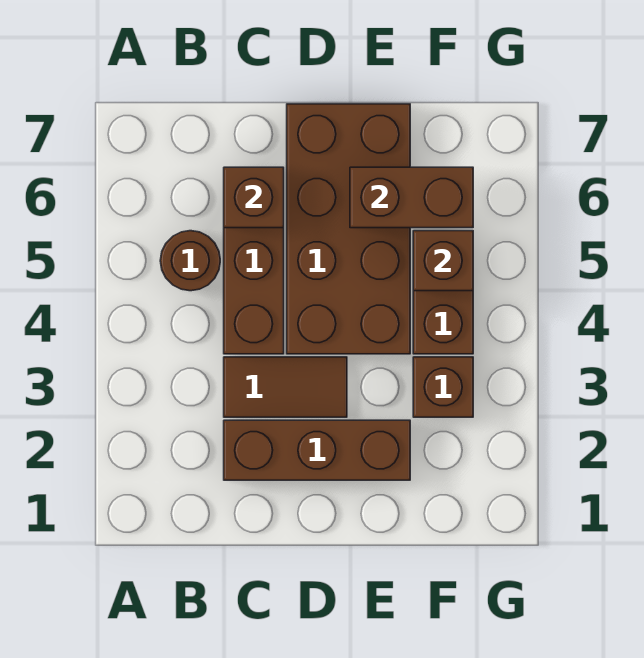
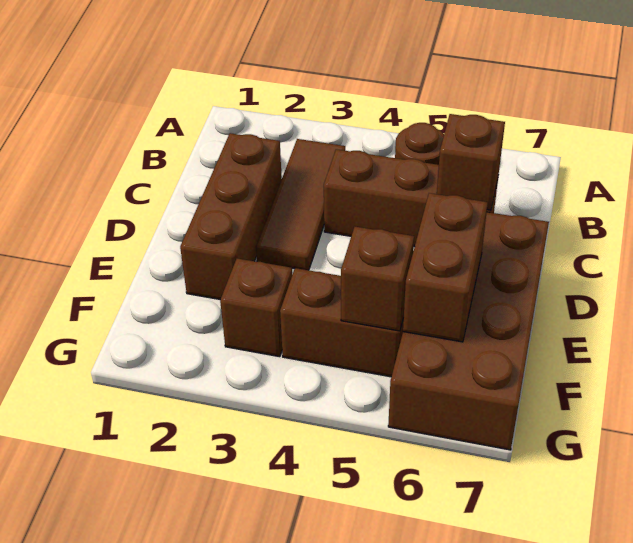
brown 1x2 tile [224,357,347,417] -> brown 1x3 tile [256,139,345,270]
brown 2x4 brick [287,104,410,354] -> brown 2x4 brick turned to [388,212,549,450]

